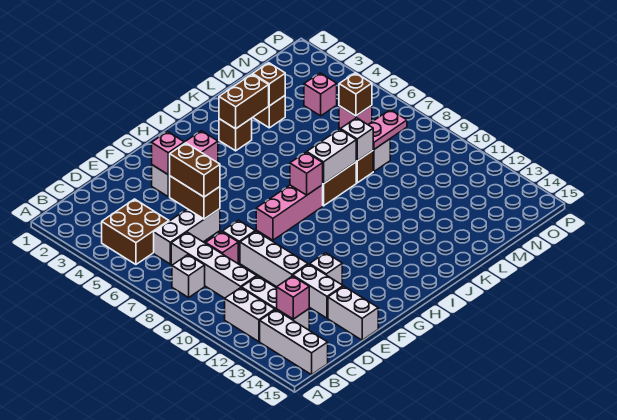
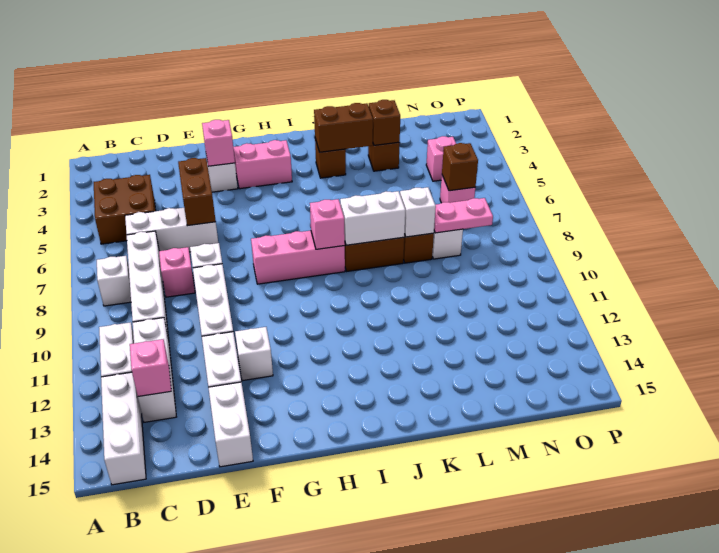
brown 1x2 brick [170,143,220,197] -> none

